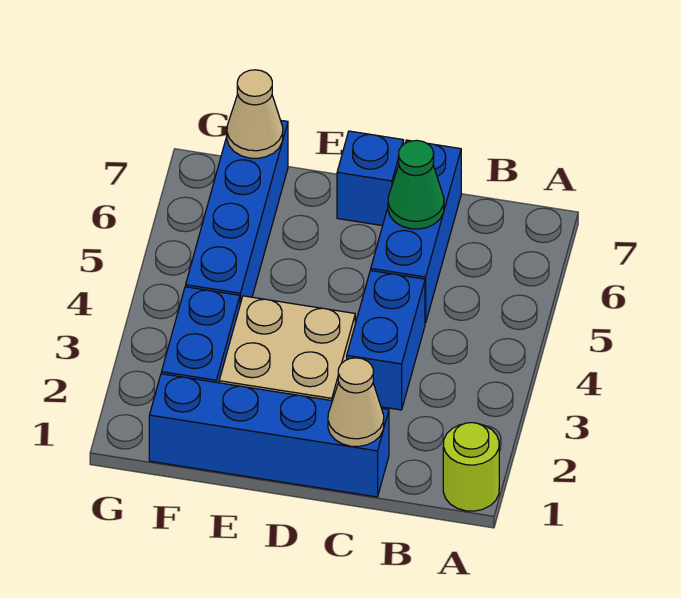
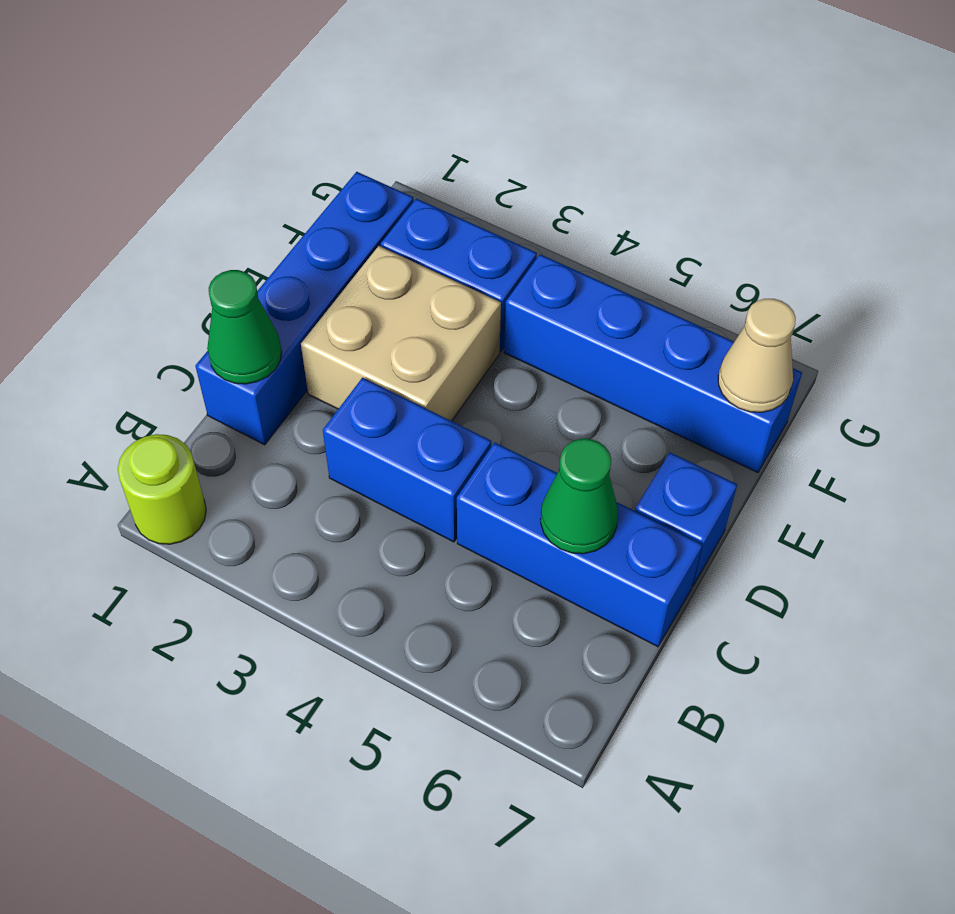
tan 1x1 cone [328,358,384,446] -> green 1x1 cone [207,270,282,384]

